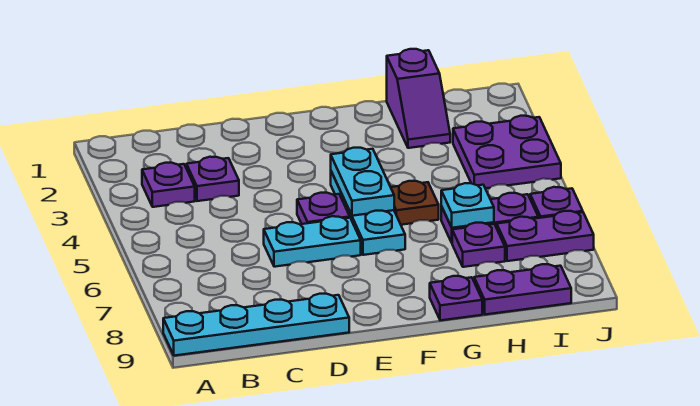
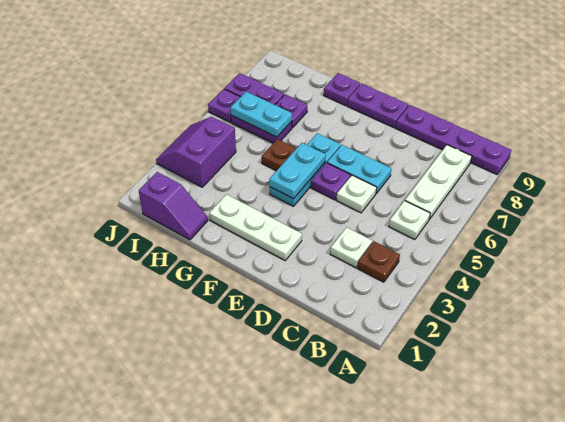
cyan 1x4 plate [163,294,349,356] -> purple 1x4 plate [396,105,511,175]
purple 1x1 plate [142,163,195,207] -> brown 1x1 plate [358,241,400,282]
none -> white 1x1 plate [389,201,430,240]
none -> white 1x3 plate [405,145,472,219]
purple 1x1 plate [186,157,239,201] -> white 1x1 plate [330,227,372,268]
none -> white 1x1 plate [336,175,377,213]
none -> white 1x3 plate [209,194,302,260]
purple 1x2 slope [387,49,450,148] -> purple 1x2 slope turned to [139,172,208,240]
cyan 1x1 plate [441,183,494,228] -> cyan 1x2 plate [230,92,292,137]
purple 1x2 plate [474,264,571,315] -> purple 1x2 plate moved to [347,84,408,128]
purple 2x2 plate [453,116,561,188] -> purple 2x2 slope [156,117,236,187]

